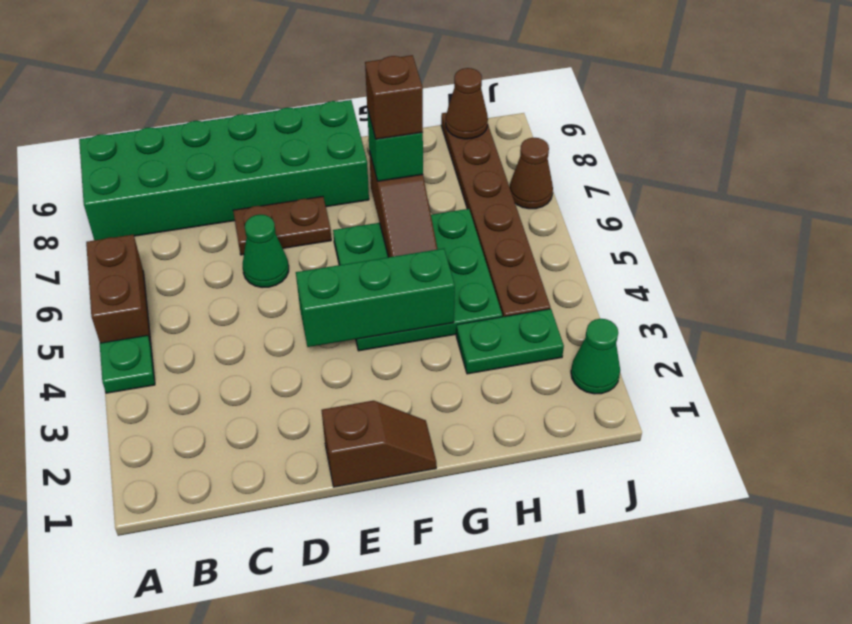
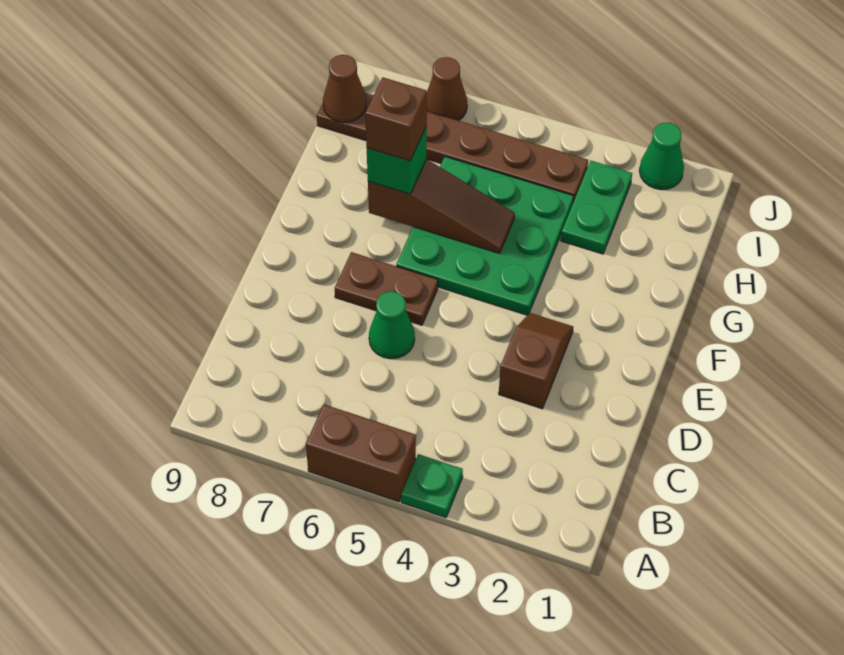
green 2x6 brick [79,100,369,240] -> none
brown 1x2 plate [233,196,331,255] -> brown 1x2 plate turned to [335,252,438,325]
brown 1x2 slope [321,401,436,487] -> brown 1x2 slope moved to [499,313,573,409]
green 1x3 brick [296,249,455,347] -> none

